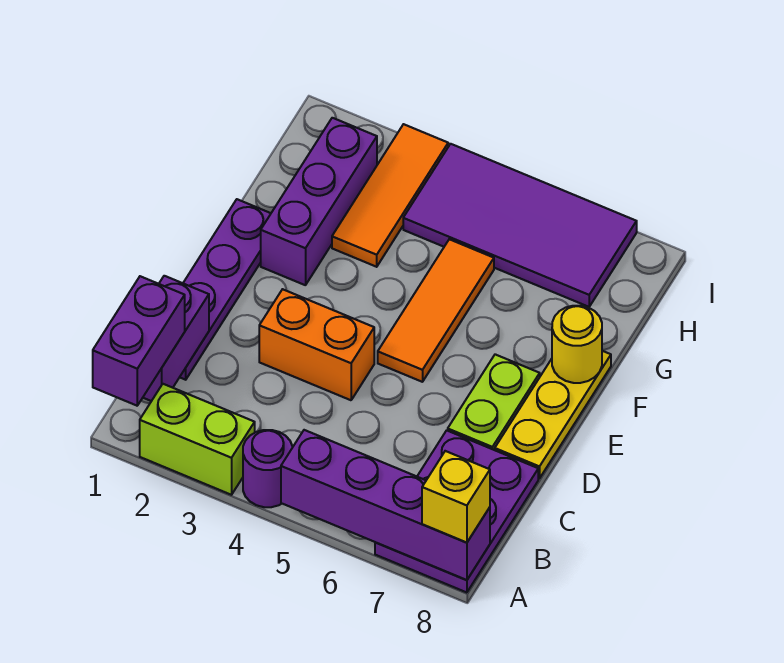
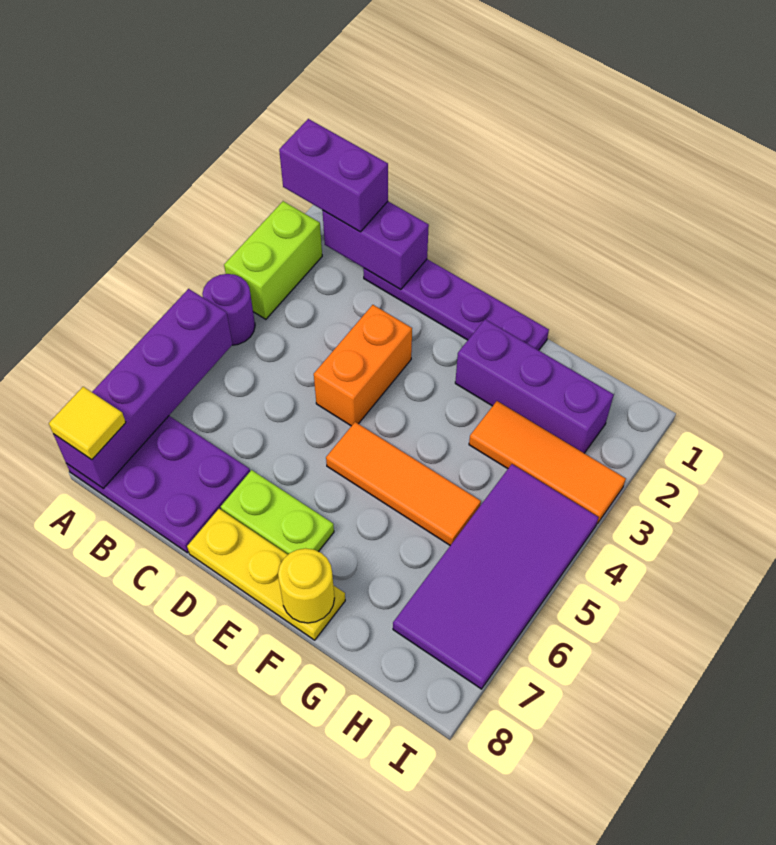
yellow 1x1 brick [422,451,490,543] -> yellow 1x1 tile [49,387,126,460]

